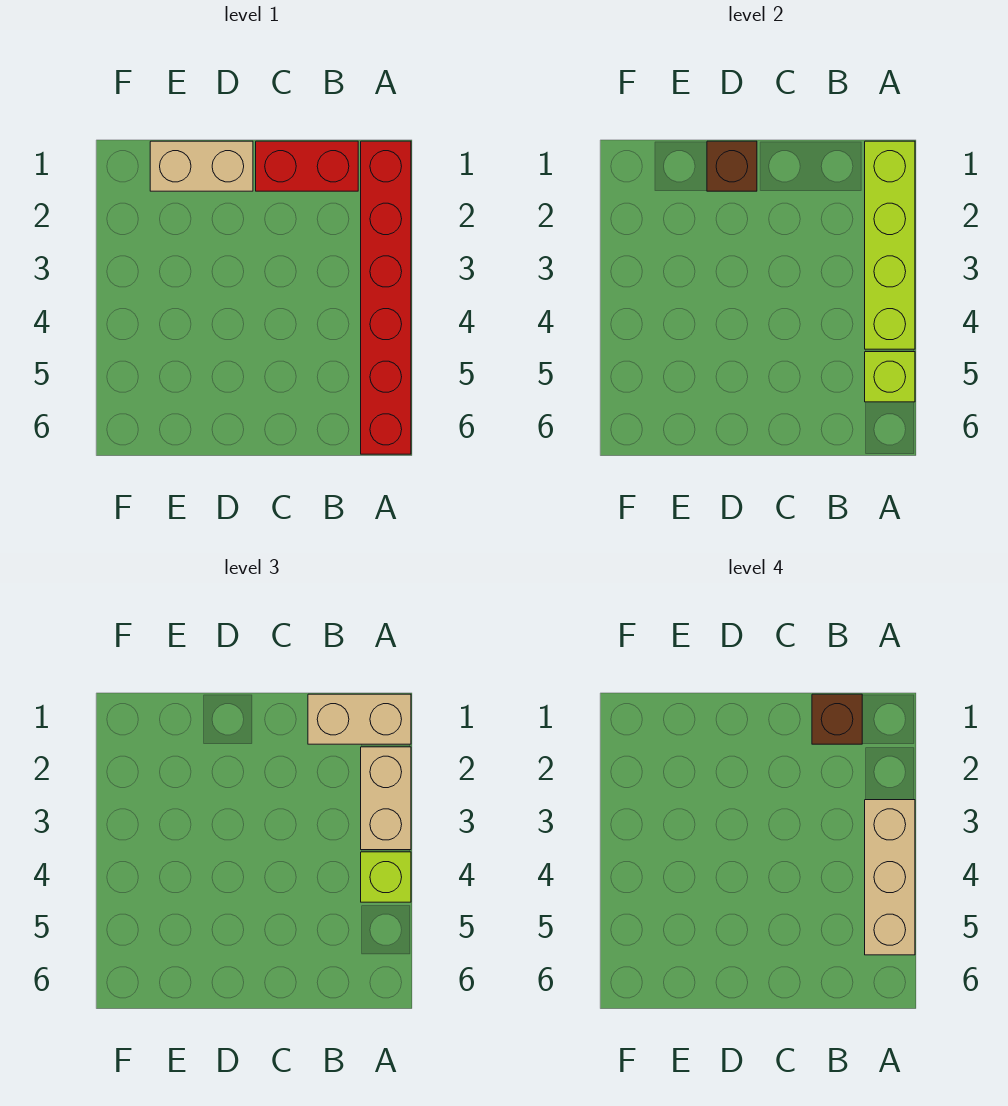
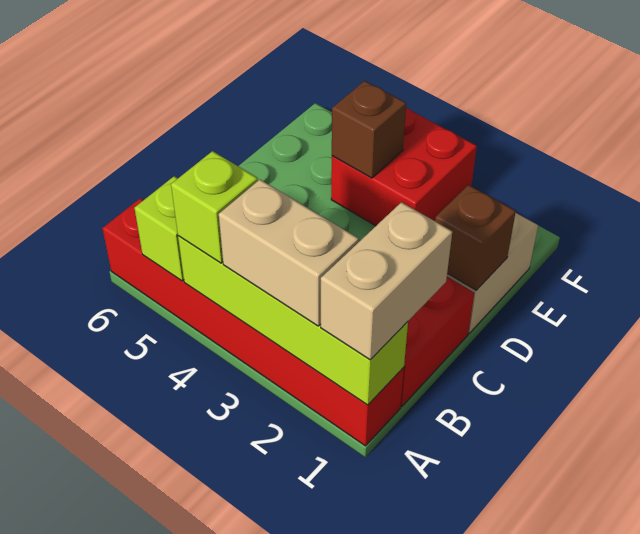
tan 1x3 brick [865,800,915,955] -> none
brown 1x1 brick [812,694,862,744] -> brown 1x1 brick moved to [332,81,406,178]
none -> red 2x2 brick [331,108,477,226]

